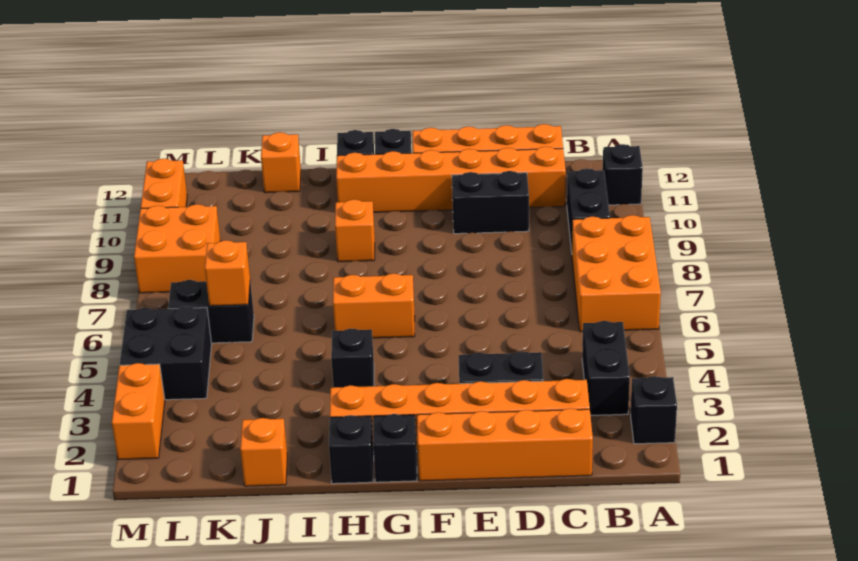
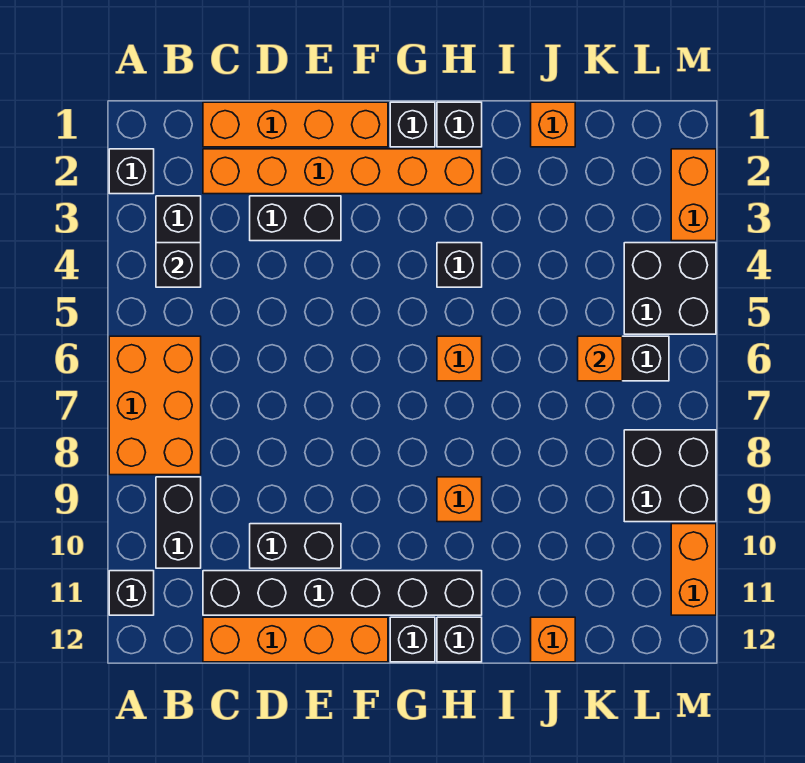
none -> black 1x1 brick [156,243,201,287]
orange 1x6 brick [336,147,566,212] -> black 1x6 brick [203,571,482,615]
orange 1x2 brick [333,273,415,338] -> orange 1x1 brick [437,336,482,381]
orange 2x2 brick [134,204,220,293] -> black 2x2 brick [624,430,716,522]

